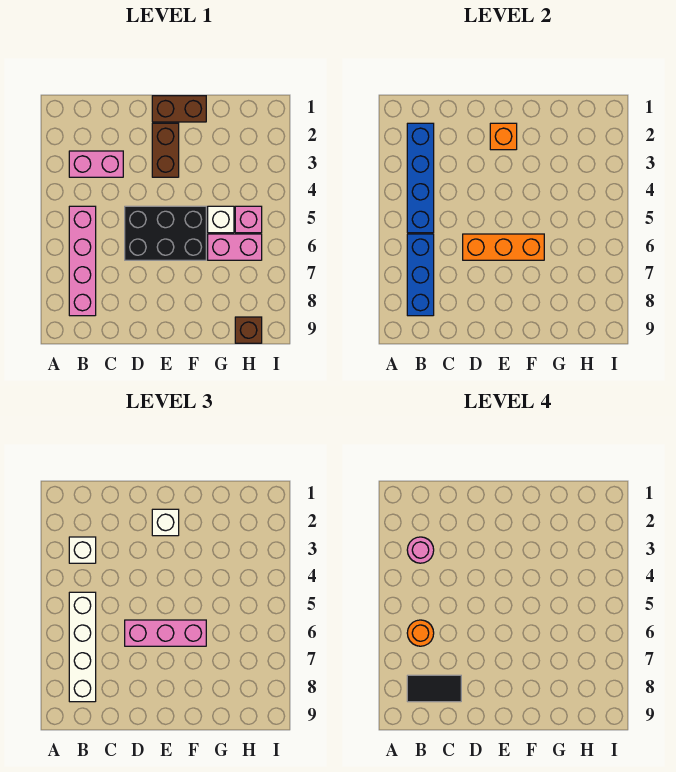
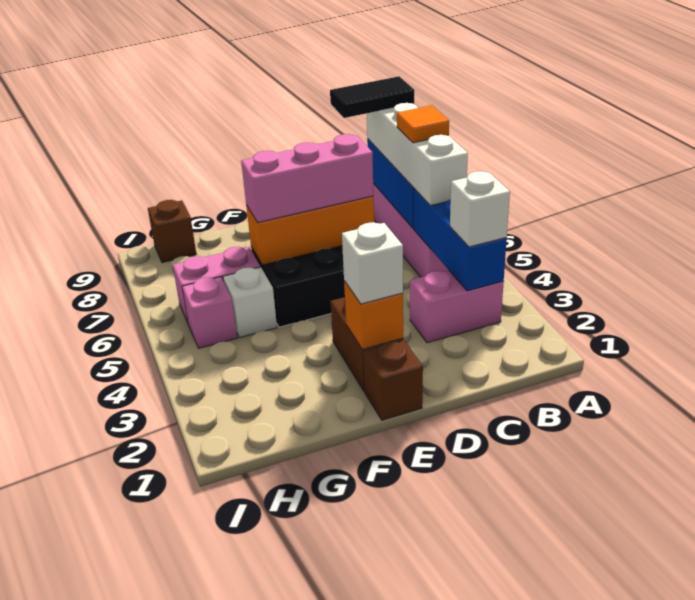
blue 1x4 brick [407,123,434,233] -> blue 1x3 brick [414,189,507,291]
pink 1x1 round brick [407,537,434,563] -> none
orange 1x1 round brick [407,620,434,646] -> orange 1x1 tile [397,105,449,143]
brown 1x2 brick [152,96,206,122] -> brown 1x1 brick [363,340,423,420]

